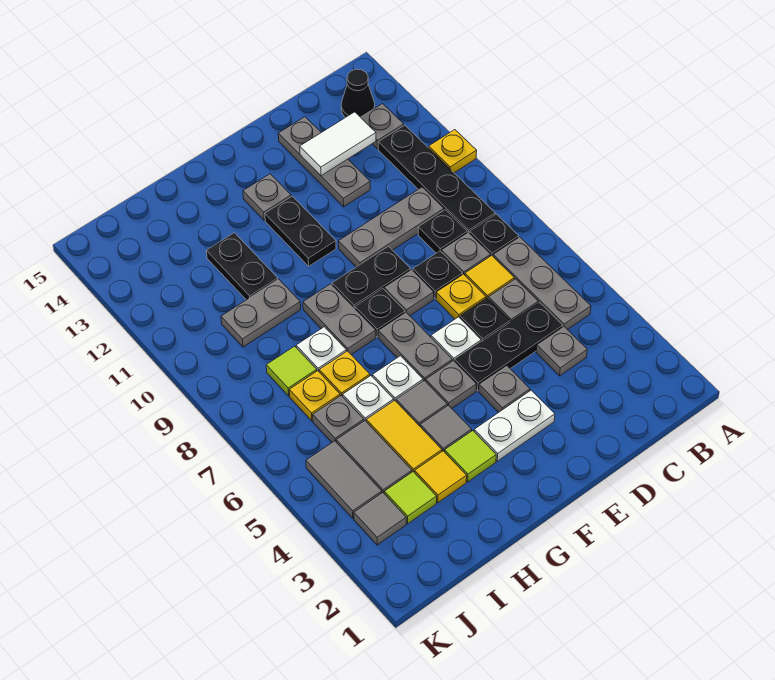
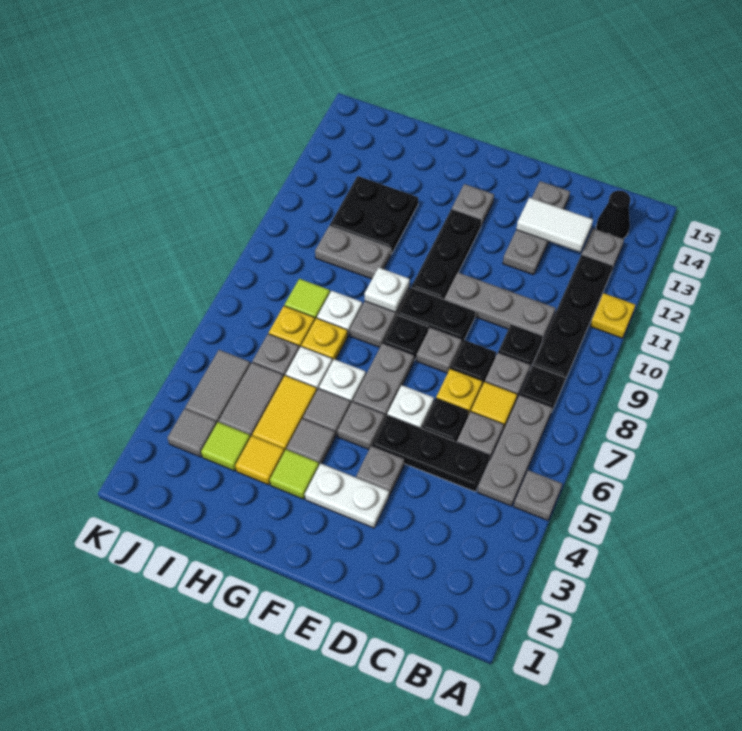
grey 1x1 plate [536,327,587,376] -> grey 1x1 plate moved to [514,470,562,521]
black 1x2 plate [265,196,336,266] -> black 1x3 plate [412,209,482,299]
none -> white 1x1 plate [364,267,410,312]
black 1x2 plate [206,233,278,300] -> black 2x2 plate [330,176,418,254]

